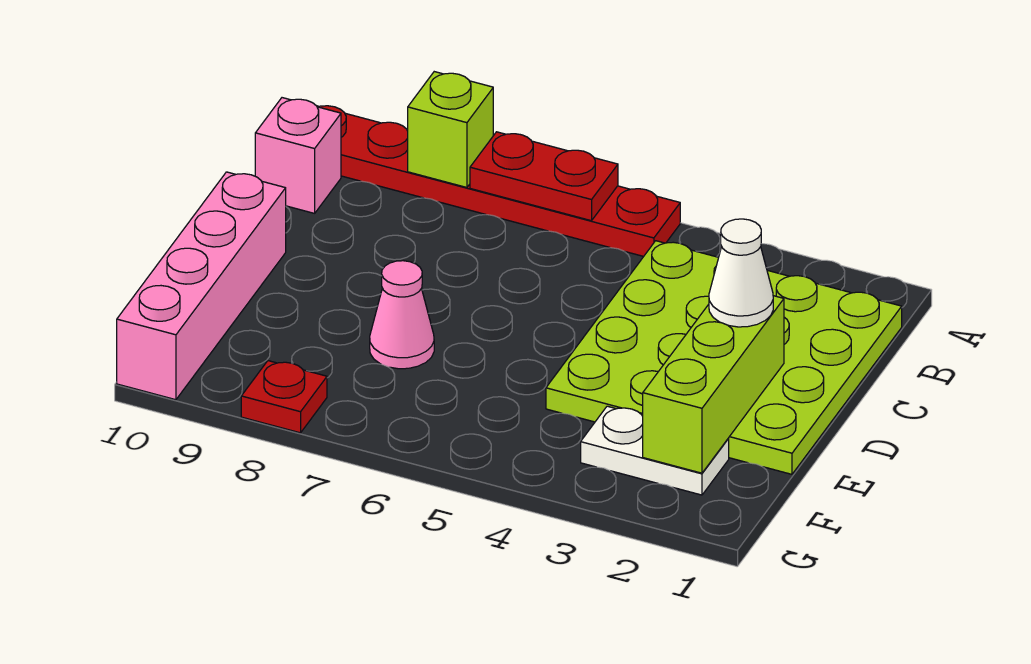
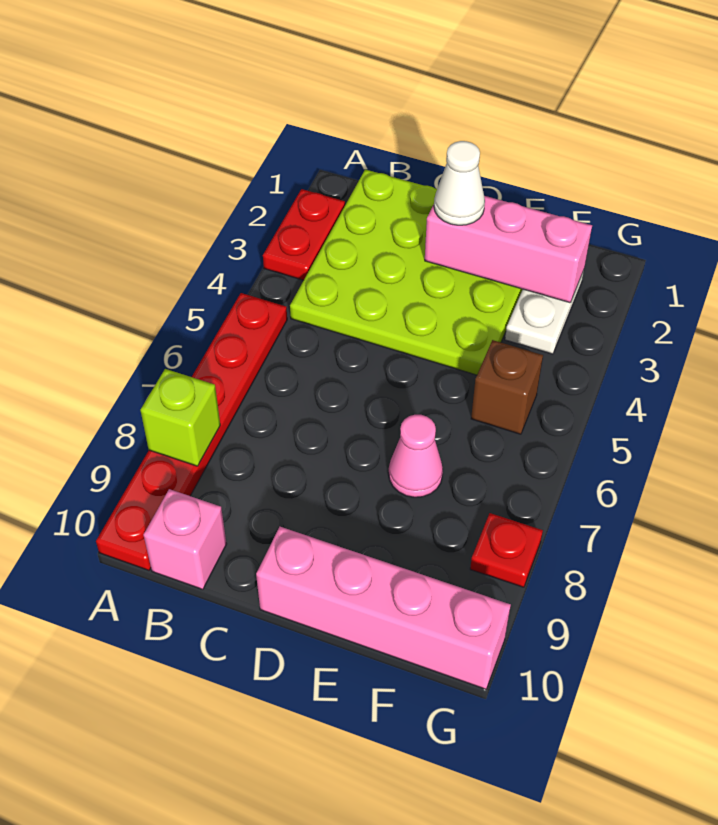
red 1x2 plate [470,132,618,221] -> red 1x2 plate moved to [263,189,345,280]
lime 1x3 brick [643,296,784,473] -> pink 1x3 brick [425,196,592,303]
none -> brown 1x1 brick [471,340,543,434]

